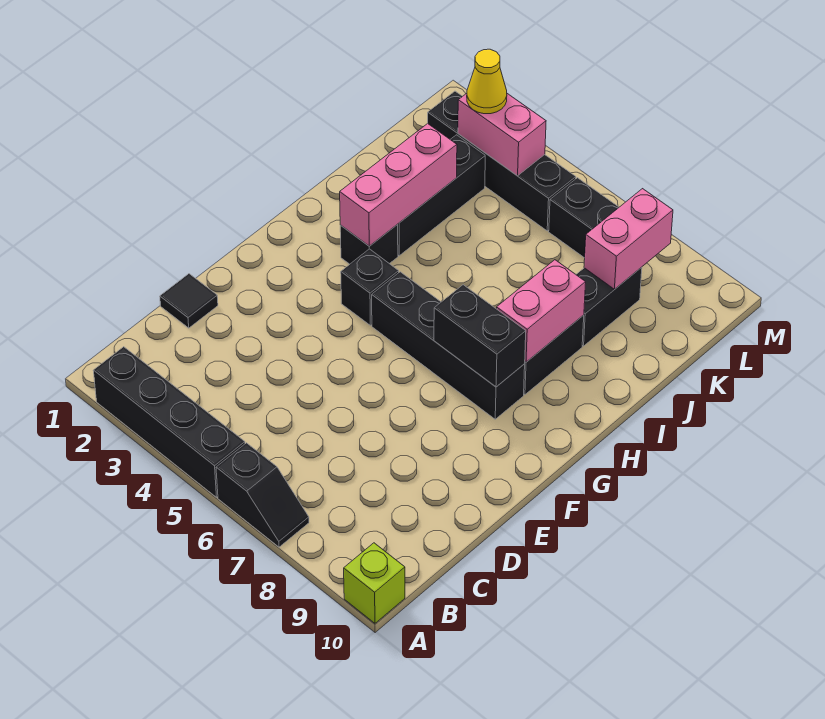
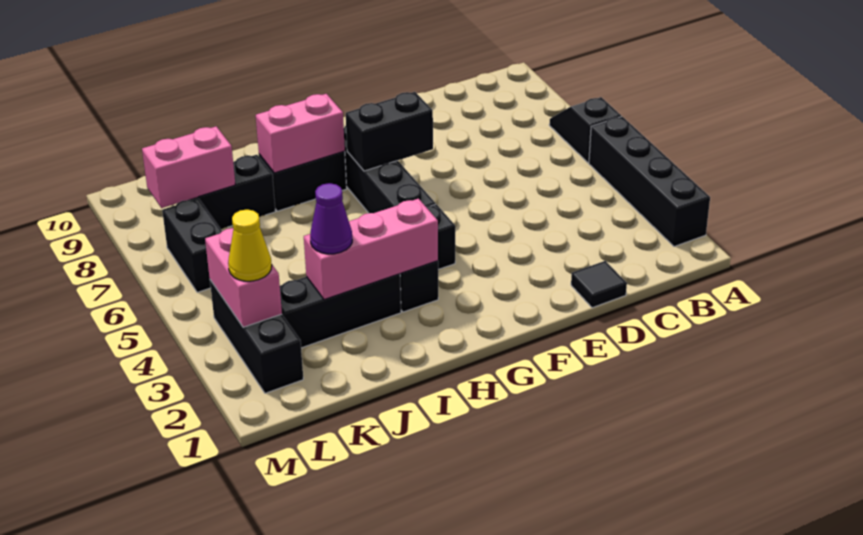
lime 1x1 brick [344,543,405,623] -> none
black 1x2 brick [434,285,526,387] -> black 1x2 brick turned to [346,92,433,171]
none -> purple 1x1 cone [310,183,352,254]
black 1x4 brick [428,91,576,231] -> black 1x3 brick [210,280,303,393]

